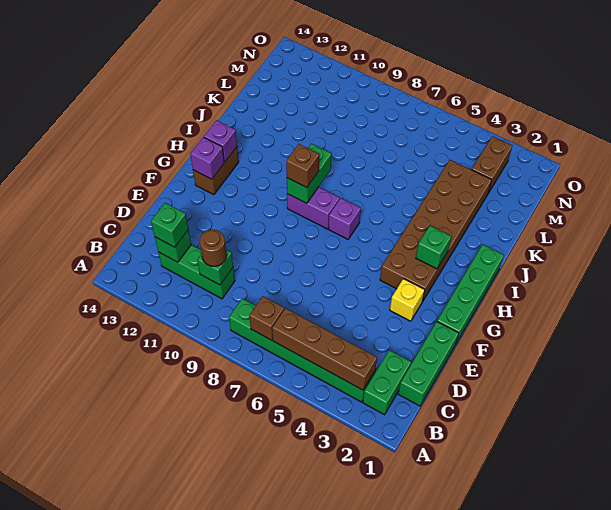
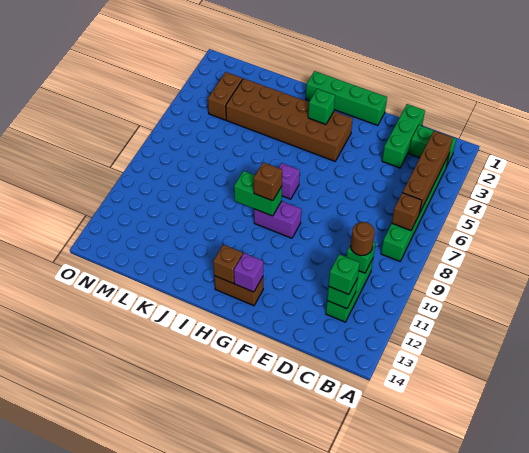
green 1x3 brick [398,322,459,406] -> green 1x3 brick turned to [382,104,425,168]
yellow 1x1 brick [390,279,425,321] -> none
purple 1x2 brick [287,187,340,229] -> purple 1x2 brick turned to [254,201,301,238]
purple 1x1 brick [204,120,237,162] -> brown 1x1 brick [213,245,243,283]
brown 1x2 brick [472,136,512,193] -> brown 1x2 brick turned to [208,72,243,120]

